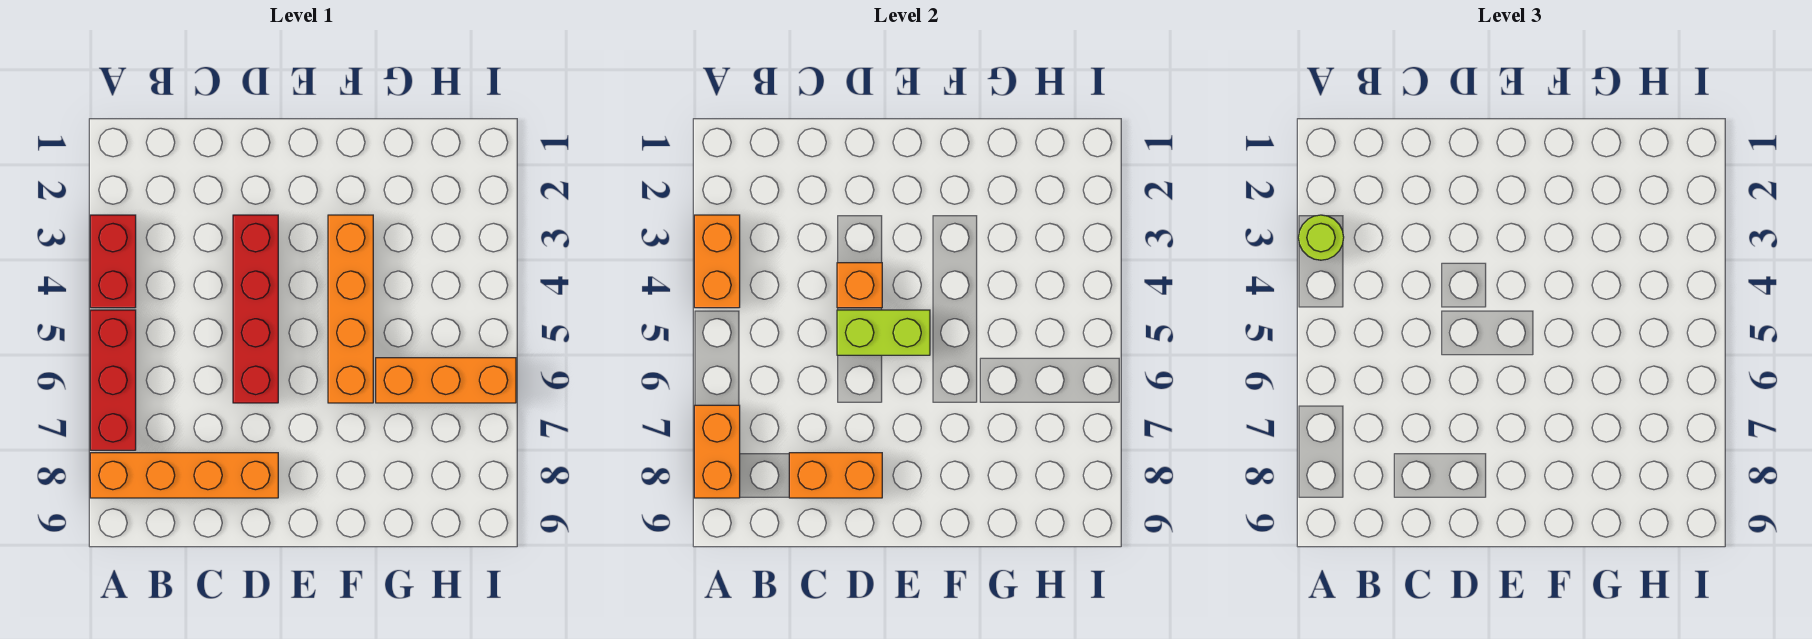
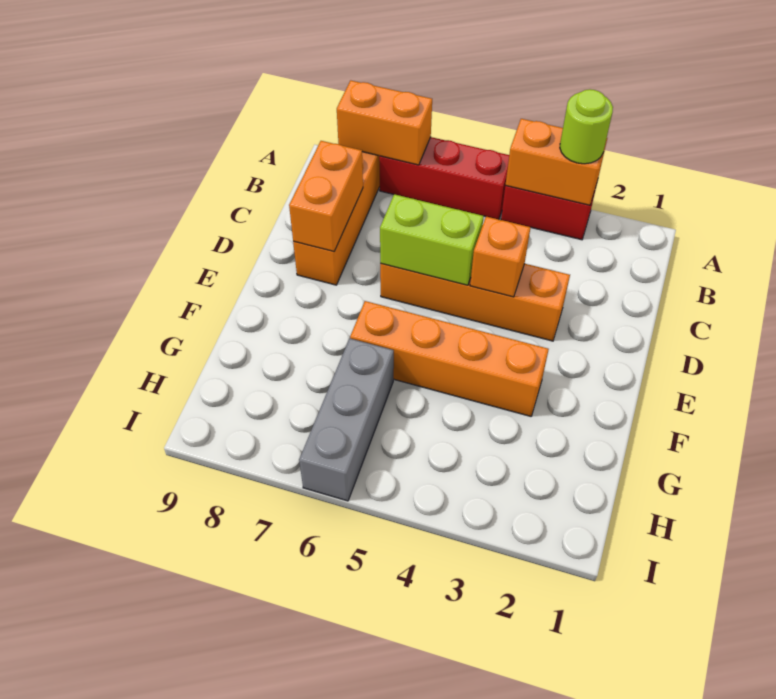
red 1x4 brick [233,215,278,403] -> orange 1x4 brick [380,264,570,341]
lime 1x2 brick [837,310,930,355] -> lime 1x2 brick turned to [380,194,484,285]
orange 1x3 brick [376,358,516,403] -> grey 1x3 brick [299,338,394,501]

